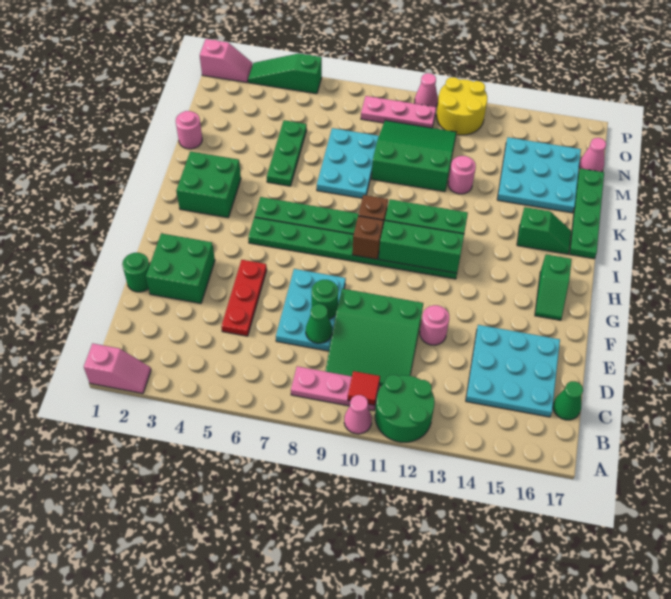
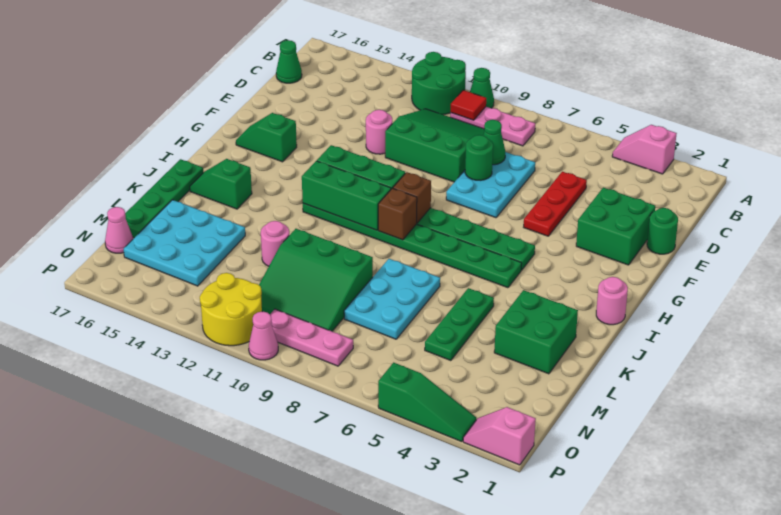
pink 1x2 slope [84,343,151,393] -> pink 1x2 slope moved to [612,125,677,174]
pink 1x1 cone [344,395,372,434] -> green 1x1 cone [470,68,494,108]
cyan 3x3 plate [466,325,560,417] -> none
green 1x2 slope [535,254,572,320] -> green 1x2 slope turned to [236,113,297,162]
green 2x2 brick [176,151,241,218] -> green 2x2 brick moved to [494,290,578,374]
pink 1x1 round brick [176,111,202,149] -> pink 1x1 round brick moved to [596,277,628,325]

